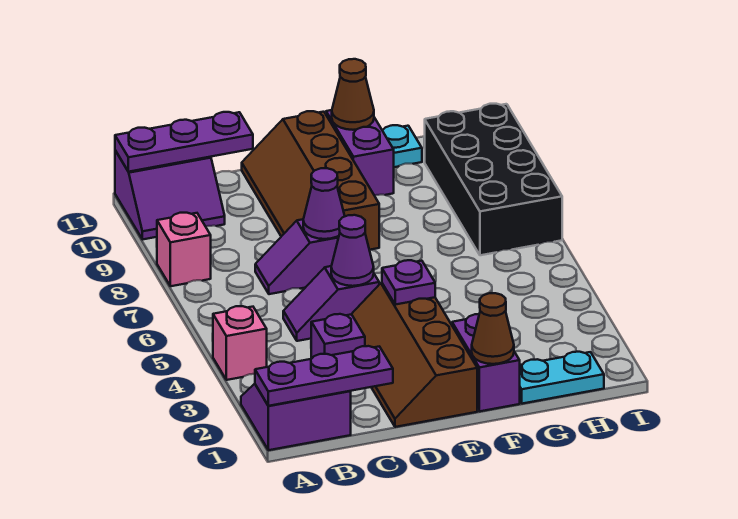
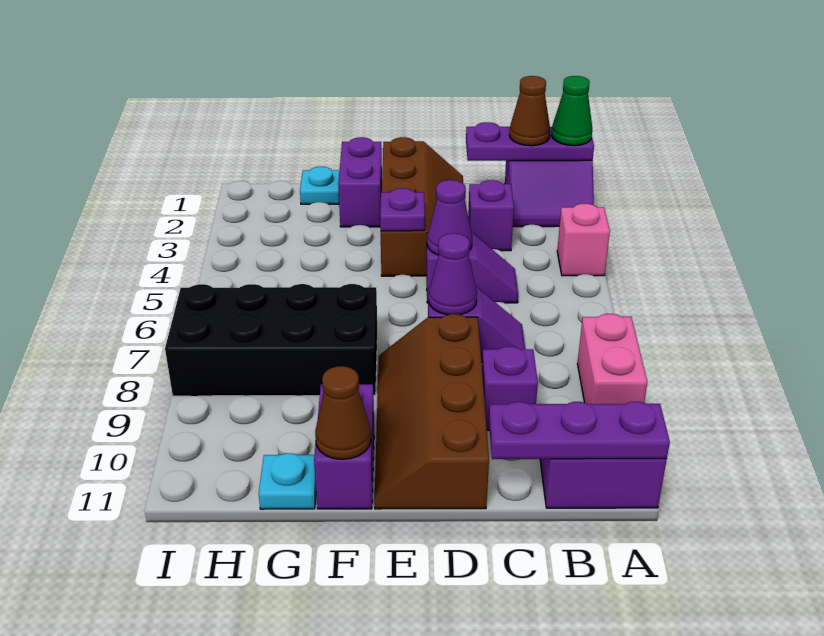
none -> green 1x1 cone [552,76,592,146]
pink 1x1 brick [157,213,211,286] -> pink 1x2 brick [577,314,647,404]
none -> purple 1x1 brick [482,347,538,430]
brown 2x4 slope [242,111,379,250] -> brown 2x4 slope turned to [374,314,489,509]
brown 1x1 cone [472,293,514,364] -> brown 1x1 cone moved to [509,76,550,146]
cyan 1x2 plate [520,352,604,404] -> cyan 1x1 plate [300,167,340,204]
black 2x4 brick [424,104,562,255] -> black 2x4 brick turned to [165,284,377,396]

